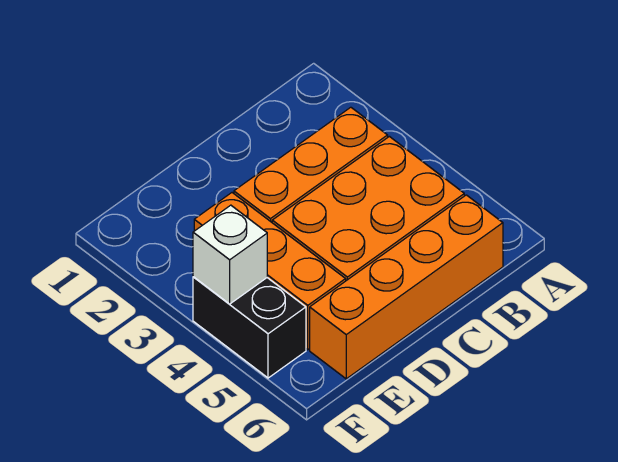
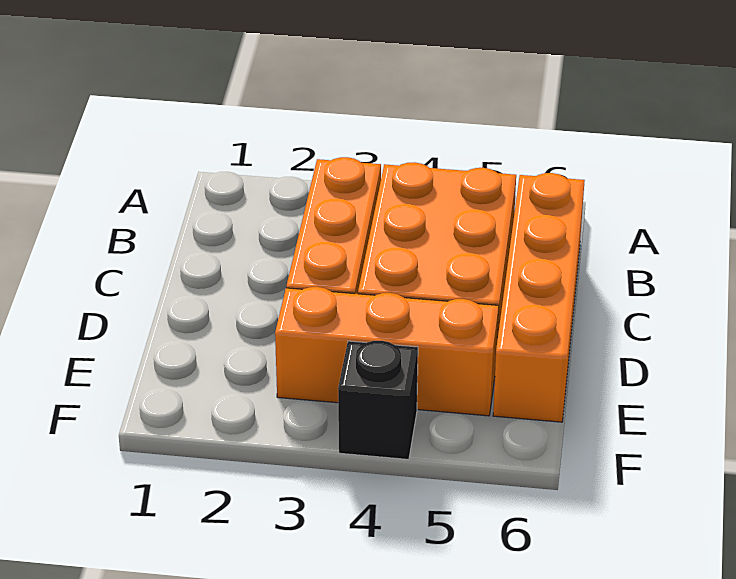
black 1x2 brick [193,277,306,378] -> black 1x1 brick [338,341,418,460]
white 1x1 brick [193,205,267,304] -> none

